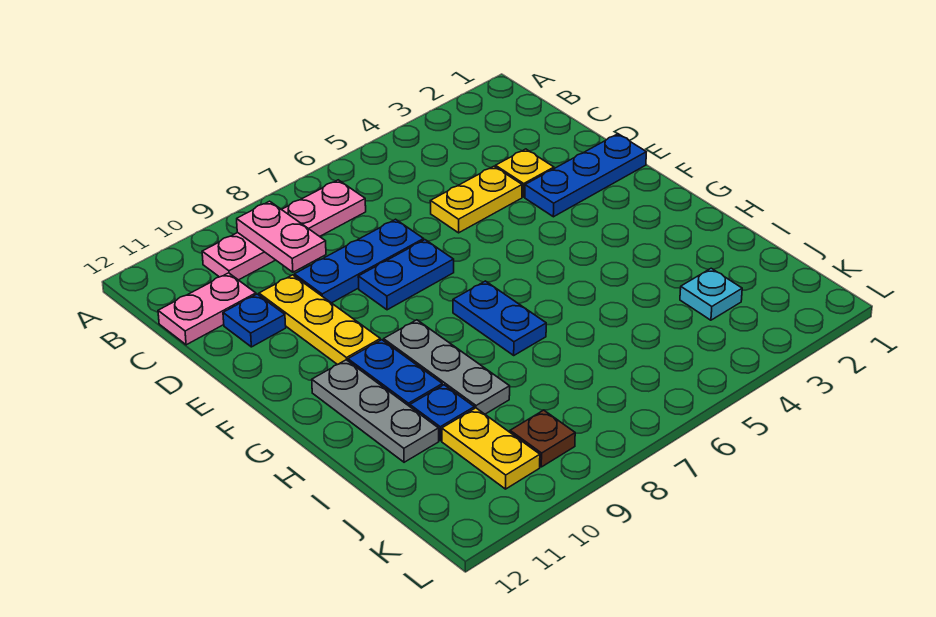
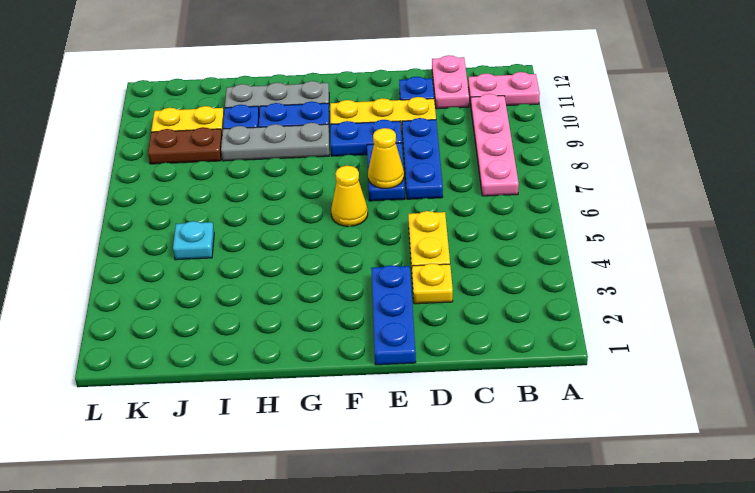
pink 1x2 plate [237,201,326,272] -> pink 1x2 plate moved to [468,72,540,106]
none -> yellow 1x1 cone [368,128,404,188]
none -> yellow 1x1 cone [331,166,368,226]
blue 1x2 plate [453,281,546,355] -> blue 1x2 plate moved to [330,120,402,156]
cyan 1x1 plate [680,268,742,320] -> cyan 1x1 plate moved to [173,221,214,260]
brown 1x1 plate [510,410,575,467] -> brown 1x2 plate [148,127,222,164]

